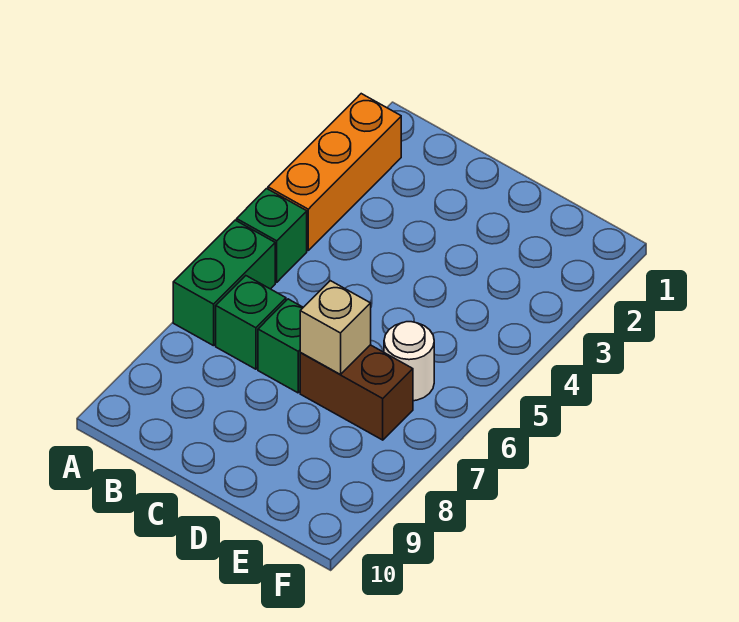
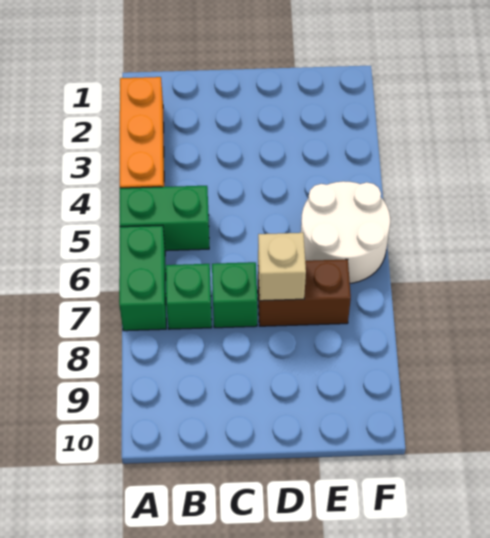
green 1x1 brick [237,189,307,282] -> green 1x2 brick [120,186,209,251]
white 1x1 round brick [384,322,434,401] -> white 2x2 round brick [301,181,390,283]

